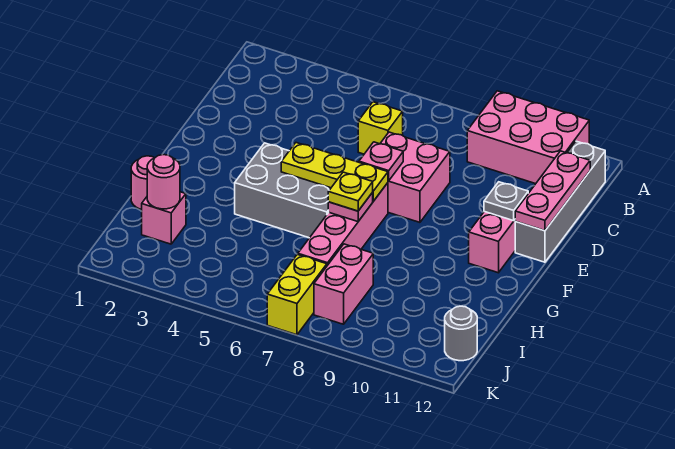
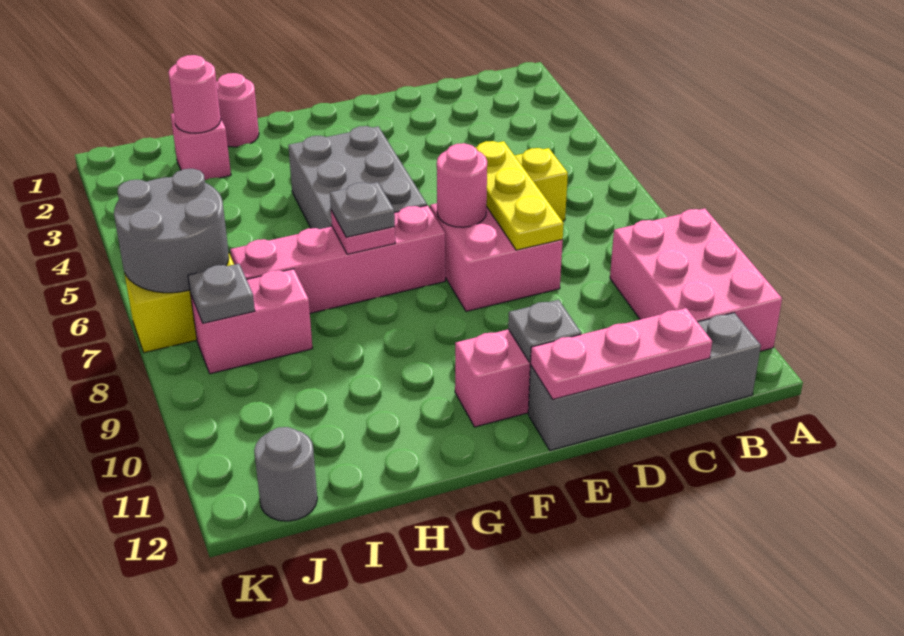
pink 1x1 plate [359,142,403,181] -> pink 1x1 round brick [437,143,487,227]
yellow 1x3 plate [281,143,388,201] -> yellow 1x3 plate moved to [475,141,564,250]
yellow 1x1 plate [328,172,373,211] -> grey 1x1 plate [330,182,395,237]
none -> grey 2x2 round brick [114,169,229,293]
none -> grey 1x1 plate [188,264,255,323]

